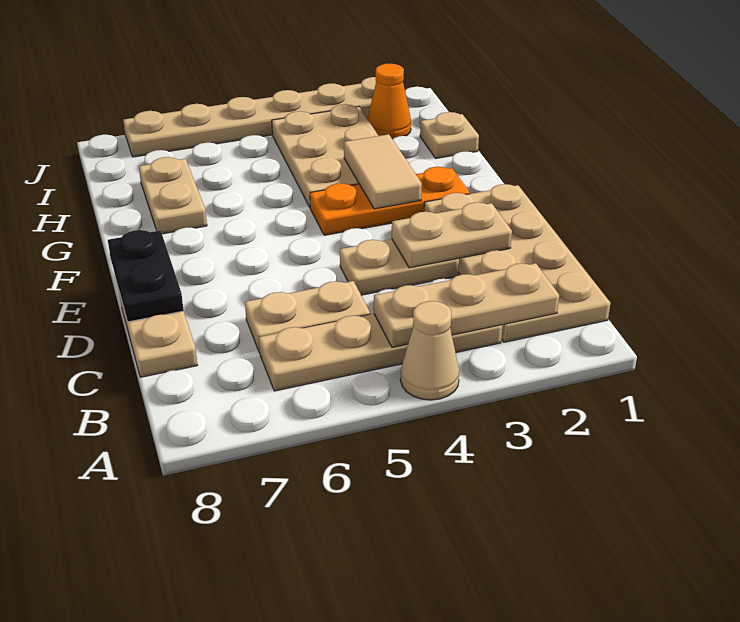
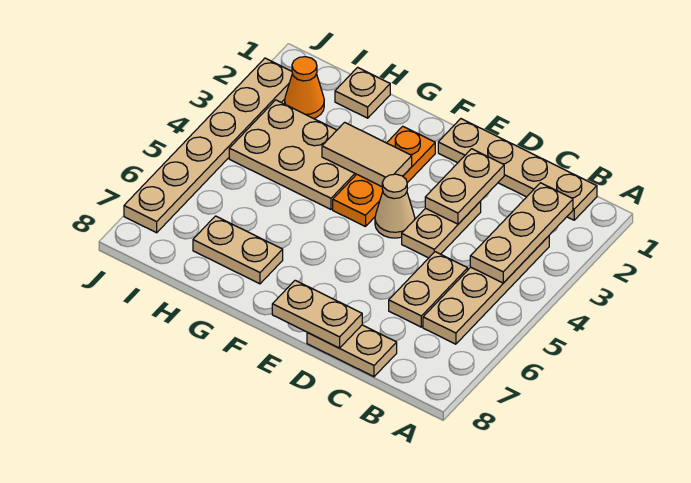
tan 1x1 cone [400,301,459,400] -> tan 1x1 cone moved to [375,174,415,238]
tan 2x4 plate [424,184,610,342] -> tan 1x4 plate [438,119,597,220]
black 1x2 plate [108,230,184,322] -> tan 1x2 plate [272,280,362,348]

